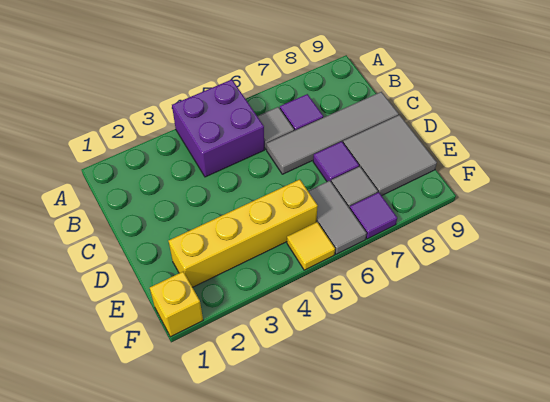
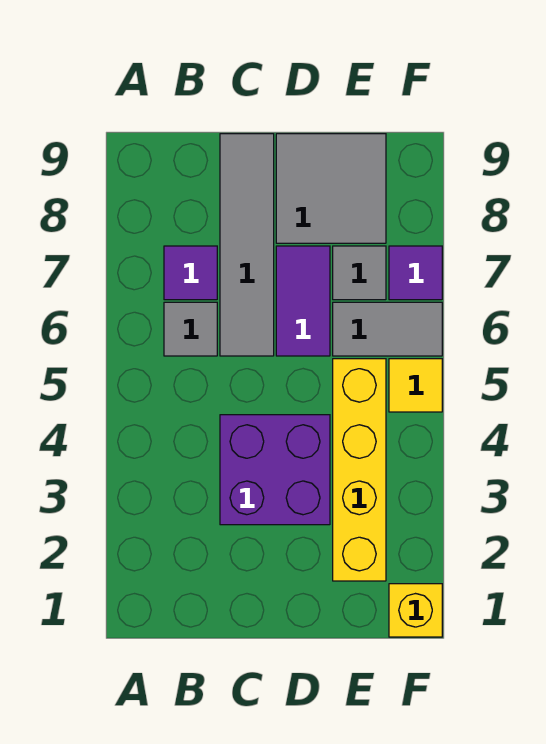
purple 2x2 brick [172,80,264,177] -> purple 2x2 brick moved to [220,415,330,525]
purple 1x1 tile [313,141,359,182] -> purple 1x2 tile [276,246,330,356]

